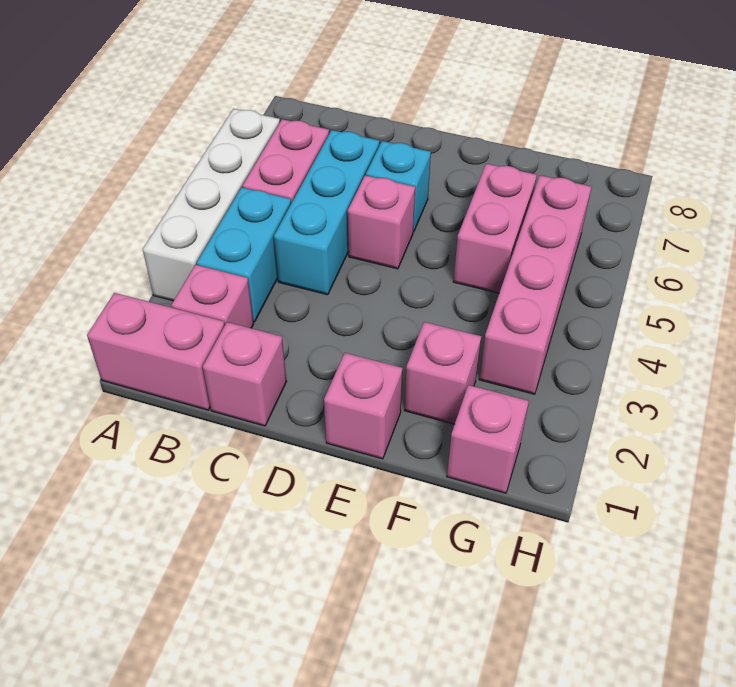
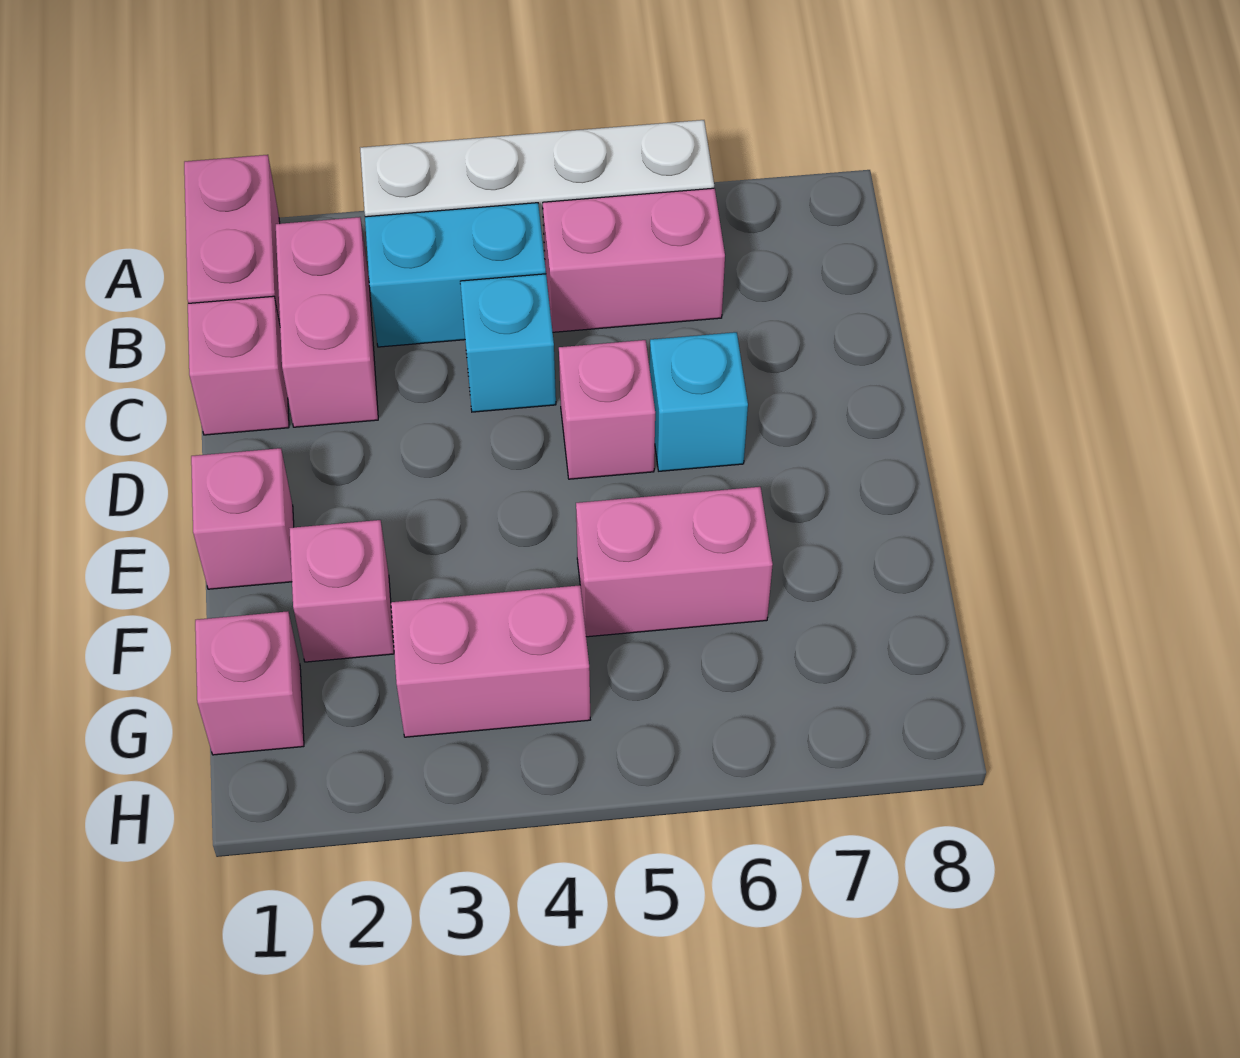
pink 1x1 brick [171,265,254,328] -> pink 1x2 brick [276,217,378,427]
cyan 1x3 brick [274,130,379,295] -> cyan 1x1 brick [460,274,556,412]
pink 1x4 brick [479,175,591,394] -> pink 1x2 brick [391,585,590,737]

